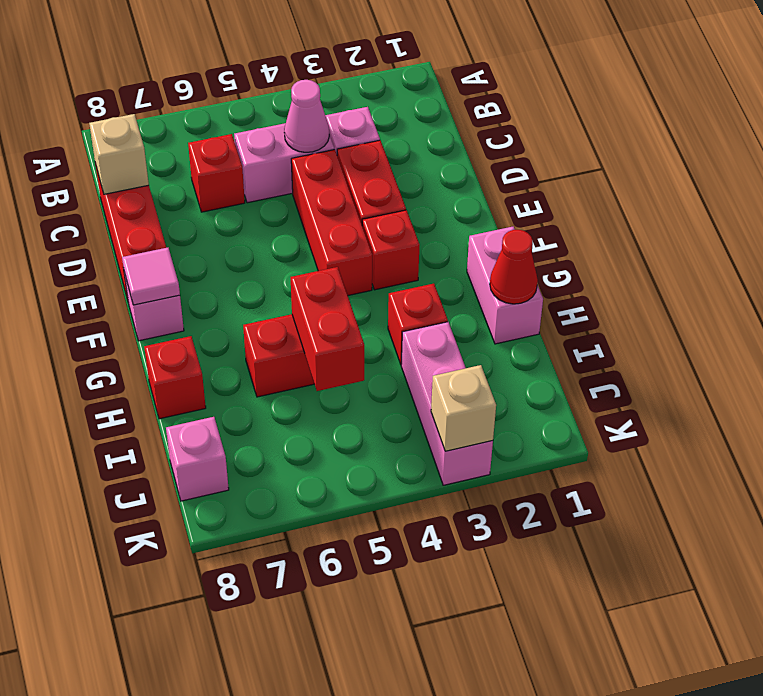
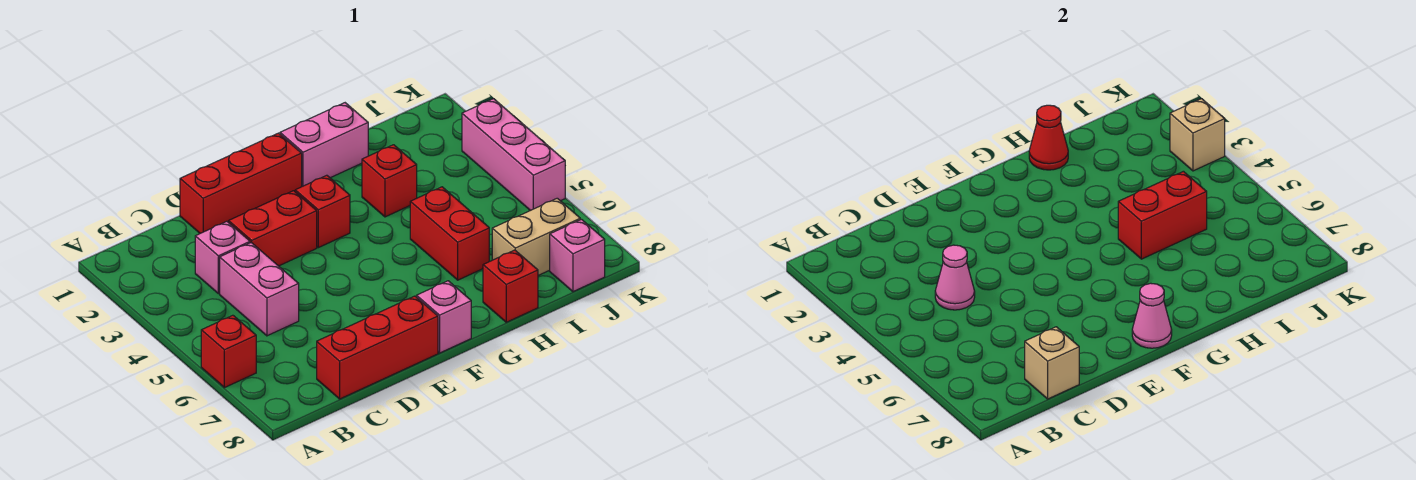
red 1x1 brick [188,134,245,212] -> red 1x1 brick moved to [201,315,256,388]
red 1x3 brick [291,150,372,295] -> red 1x3 brick moved to [180,133,302,233]
pink 1x1 tile [122,248,180,305] -> pink 1x1 cone [1132,283,1172,348]
pink 1x3 brick [401,322,493,485] -> pink 1x3 brick turned to [462,99,565,211]
none -> tan 1x2 brick [492,198,580,275]

